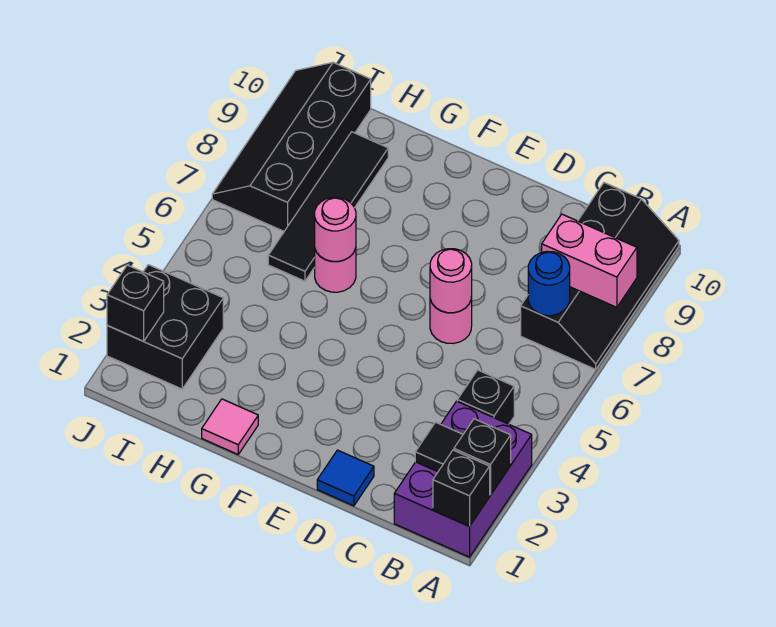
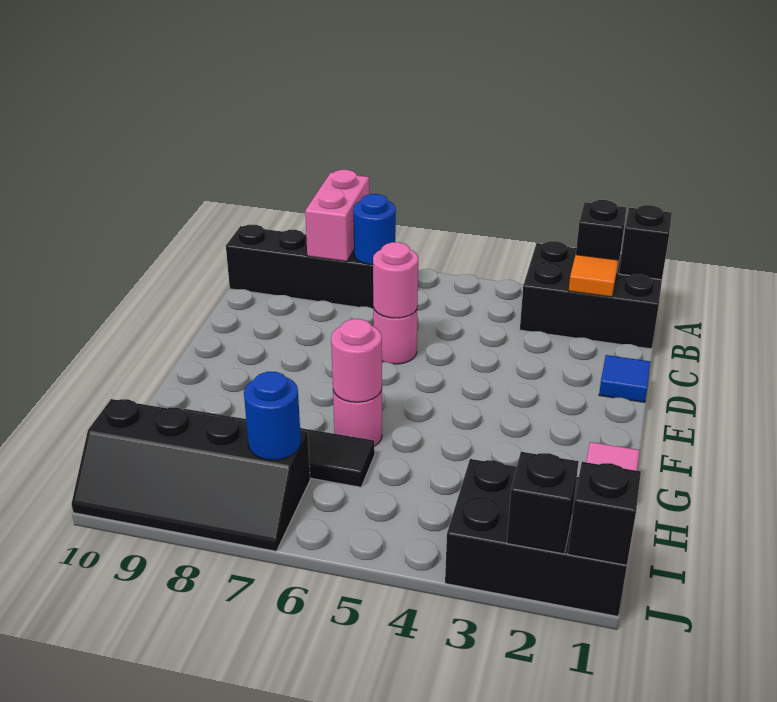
purple 2x3 brick [394,401,532,557] -> black 2x3 brick [520,241,662,349]
black 1x1 tile [415,422,463,472] -> orange 1x1 tile [569,255,618,297]
black 1x1 brick [457,370,514,424] -> black 1x1 brick moved to [568,462,641,565]
black 2x2 brick [107,265,223,389] -> black 2x3 brick [445,459,627,616]
none -> blue 1x1 round brick [244,372,301,460]

